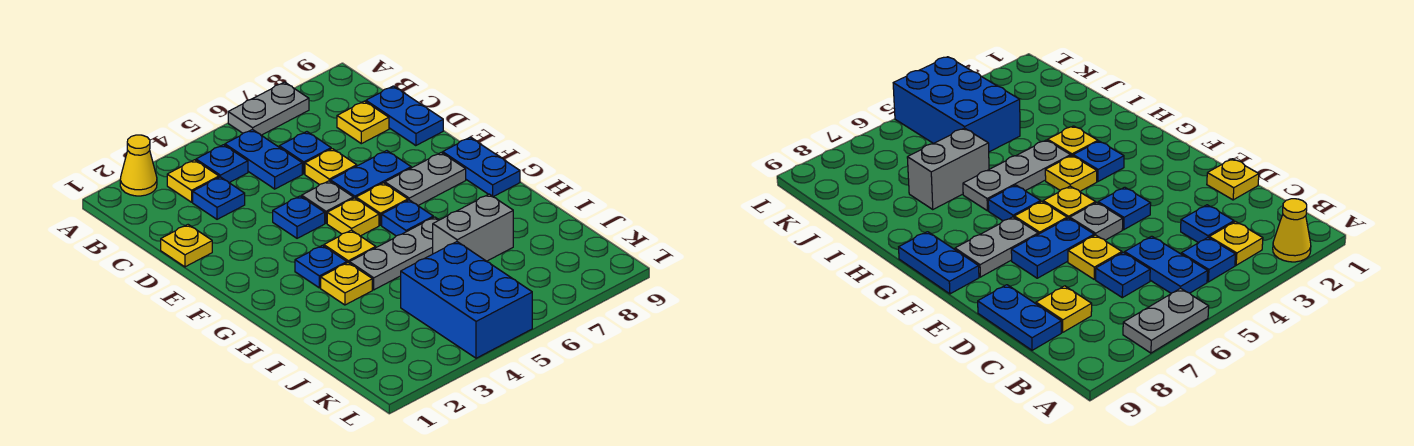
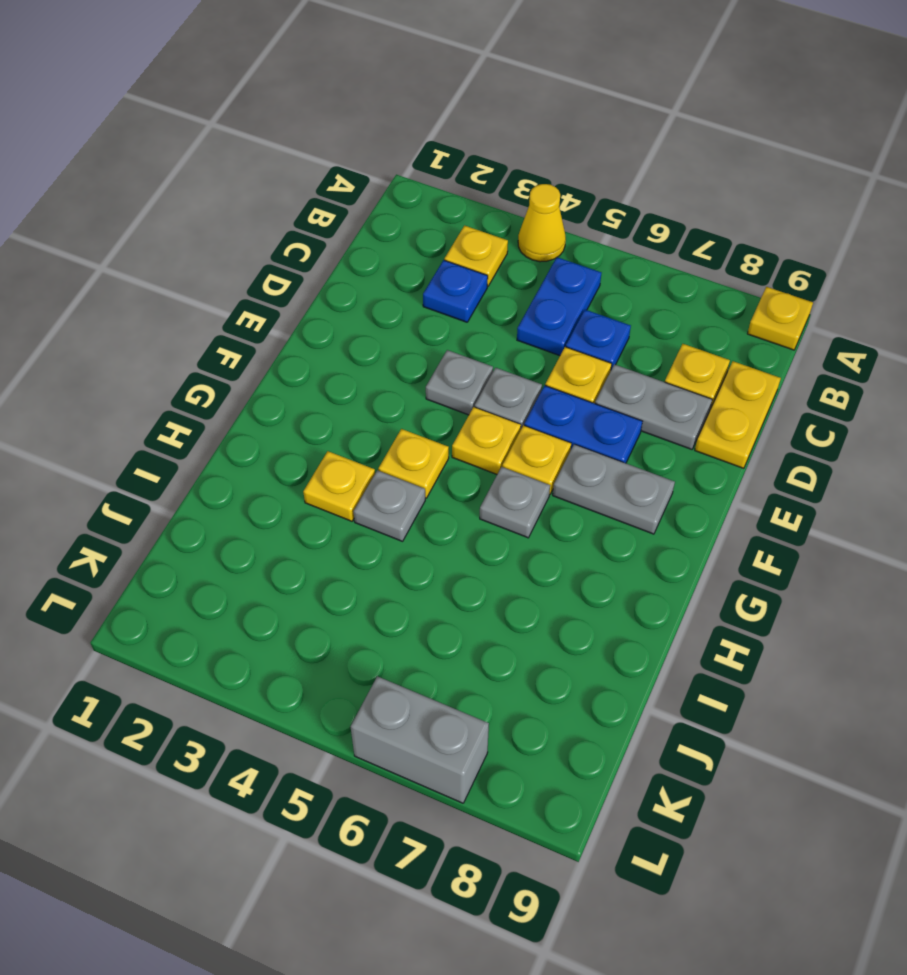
yellow 1x1 cone [120,135,157,196] -> yellow 1x1 cone moved to [518,184,566,262]
grey 1x2 plate [228,82,309,135] -> grey 1x2 plate moved to [595,364,712,449]
blue 1x1 plate [196,145,248,183] -> none
blue 1x2 plate [366,86,443,146] -> yellow 1x2 plate [695,361,781,468]
yellow 1x1 plate [161,225,212,267] -> yellow 1x1 plate moved to [747,287,813,350]
blue 1x1 plate [273,196,325,238] -> grey 1x1 plate [426,350,493,415]
blue 1x2 plate [443,137,520,197] -> none
blue 1x1 plate [295,245,347,288] -> none
blue 1x1 plate [382,200,433,236] -> grey 1x1 plate [480,467,550,538]
grey 1x3 plate [349,217,439,290] -> grey 1x1 plate [353,470,425,541]
grey 1x2 brick [433,194,513,261] -> grey 1x2 brick moved to [350,676,489,803]
blue 2x3 brick [401,242,532,358] -> none

